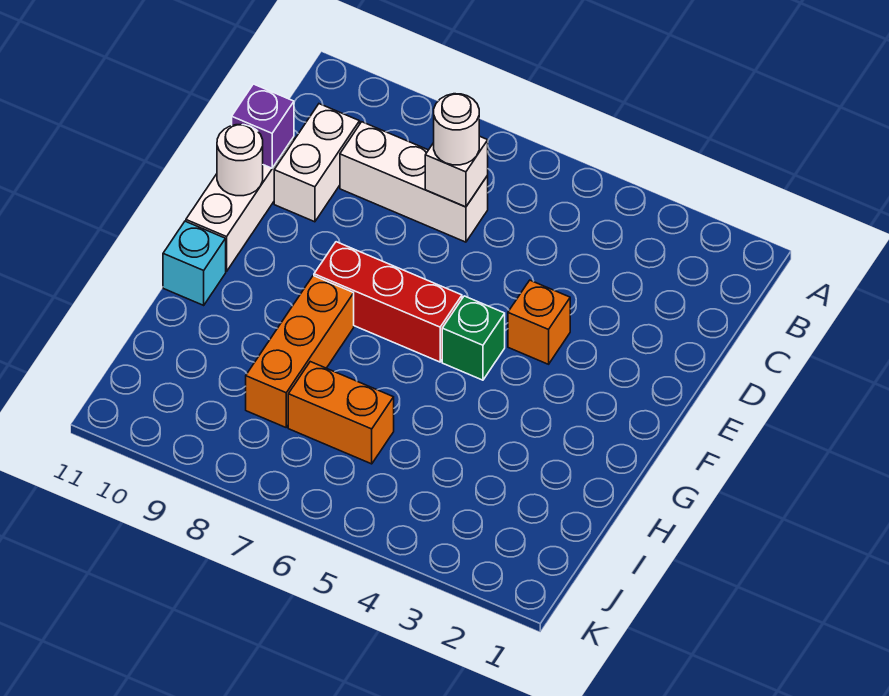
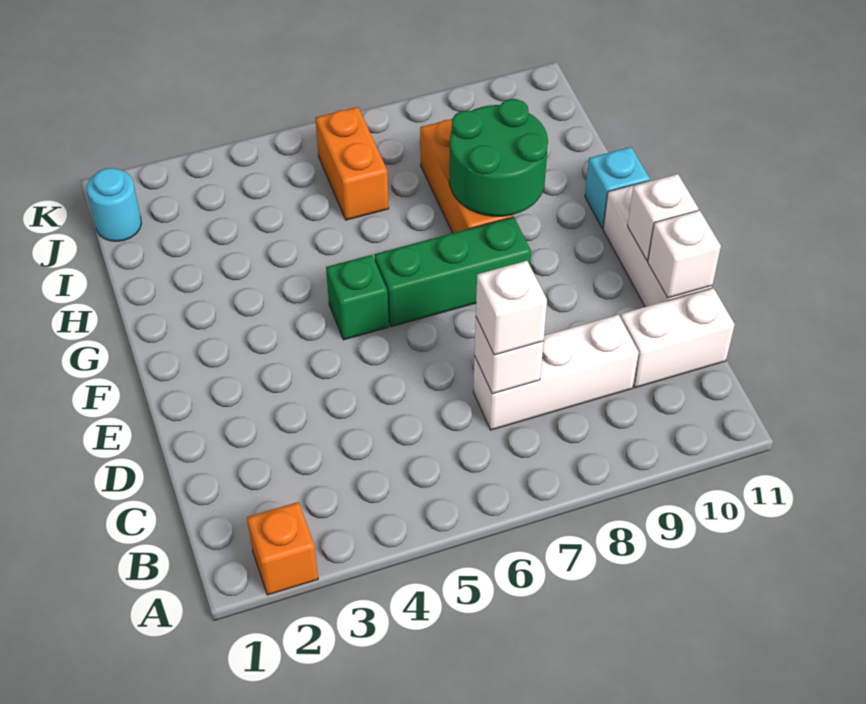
white 1x1 round brick [434,94,479,165] -> white 1x1 brick [476,261,547,355]
white 1x2 brick [274,104,360,222] -> white 1x2 brick turned to [620,288,735,388]
purple 1x1 brick [232,84,294,168] -> white 1x1 brick [648,210,721,298]
orange 1x1 brick [508,280,570,364] -> orange 1x1 brick moved to [247,502,318,595]
white 1x1 round brick [217,125,263,196] -> white 1x1 brick [628,174,698,261]
red 1x3 brick [314,242,462,362] -> green 1x3 brick [374,217,531,327]
none -> green 2x2 round brick [449,99,548,216]
orange 1x2 brick [288,362,394,464] -> orange 1x2 brick turned to [315,107,389,220]
none -> cyan 1x1 round brick [87,168,141,241]

